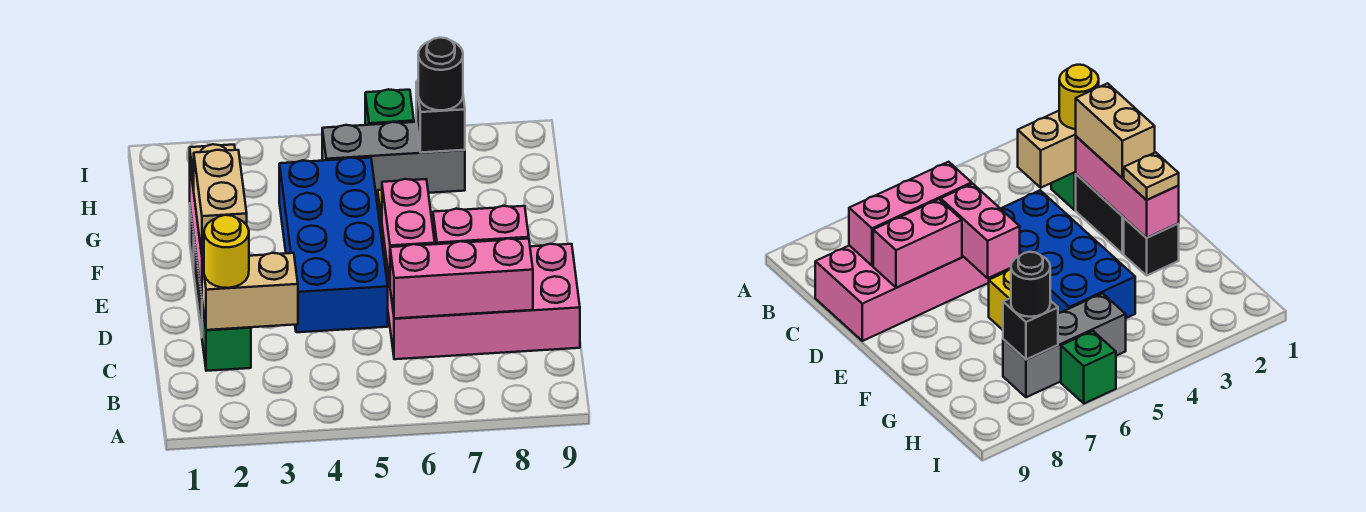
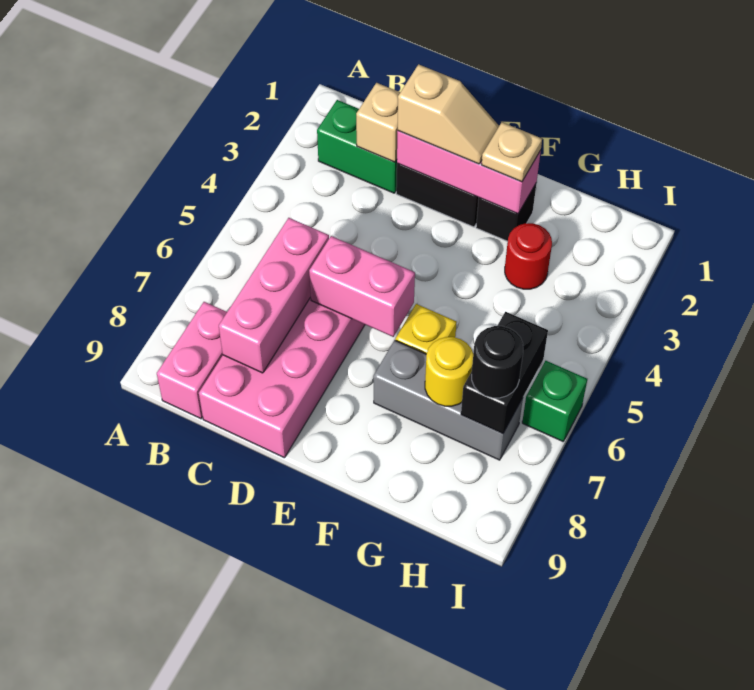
green 1x1 brick [202,302,251,371] -> green 1x2 brick [317,100,397,193]
tan 1x2 brick [202,253,298,330] -> tan 1x1 brick [356,83,400,162]
yellow 1x1 round brick [204,215,249,288] -> yellow 1x1 round brick moved to [425,337,473,406]
tan 1x2 brick [193,150,247,257] -> tan 1x2 slope [397,64,499,164]
blue 2x4 brick [279,158,388,332] -> none
pink 1x2 brick [433,206,529,244] -> pink 1x2 brick moved to [157,302,227,419]
none -> red 1x1 round brick [505,223,552,289]
grey 1x3 brick [322,122,465,196] -> grey 1x3 brick turned to [373,340,523,460]
black 1x1 brick [416,81,465,153] -> black 1x2 brick [461,312,548,434]

